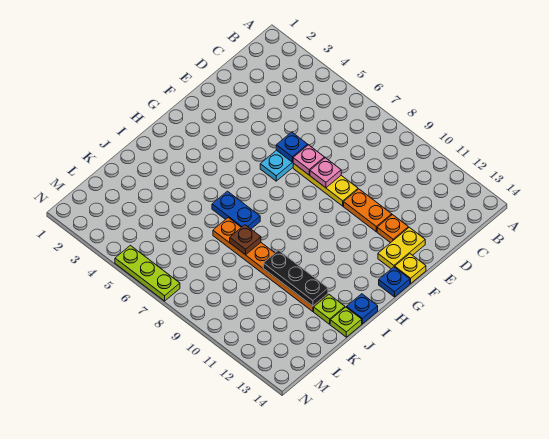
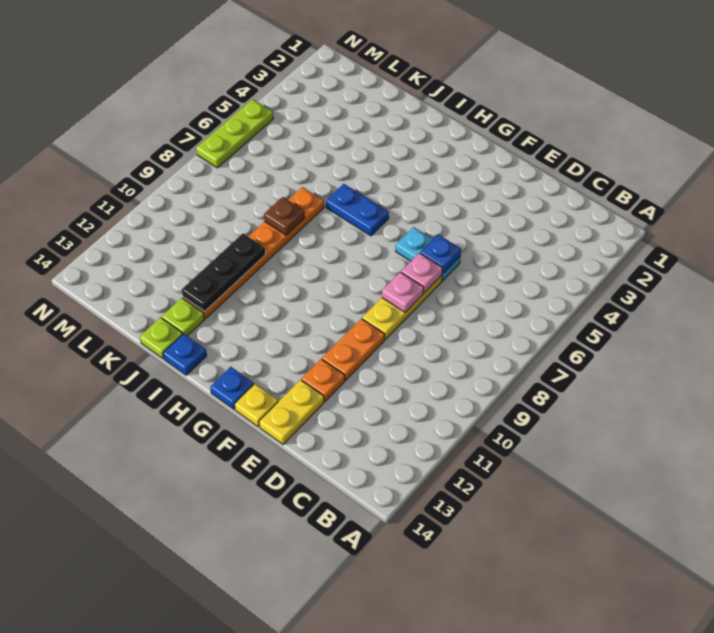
yellow 1x2 plate [378,227,425,269] -> yellow 1x2 plate turned to [259,380,324,444]
blue 1x2 plate [212,191,260,229] -> blue 1x2 plate turned to [326,184,389,236]

